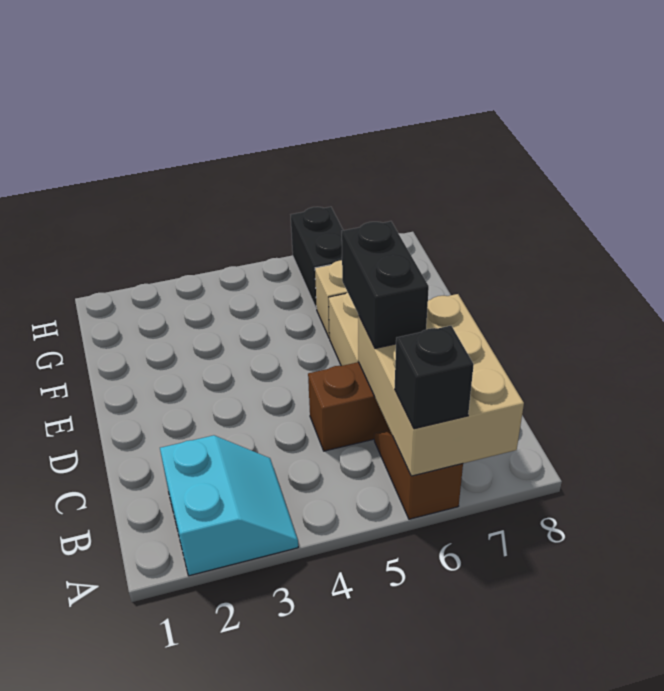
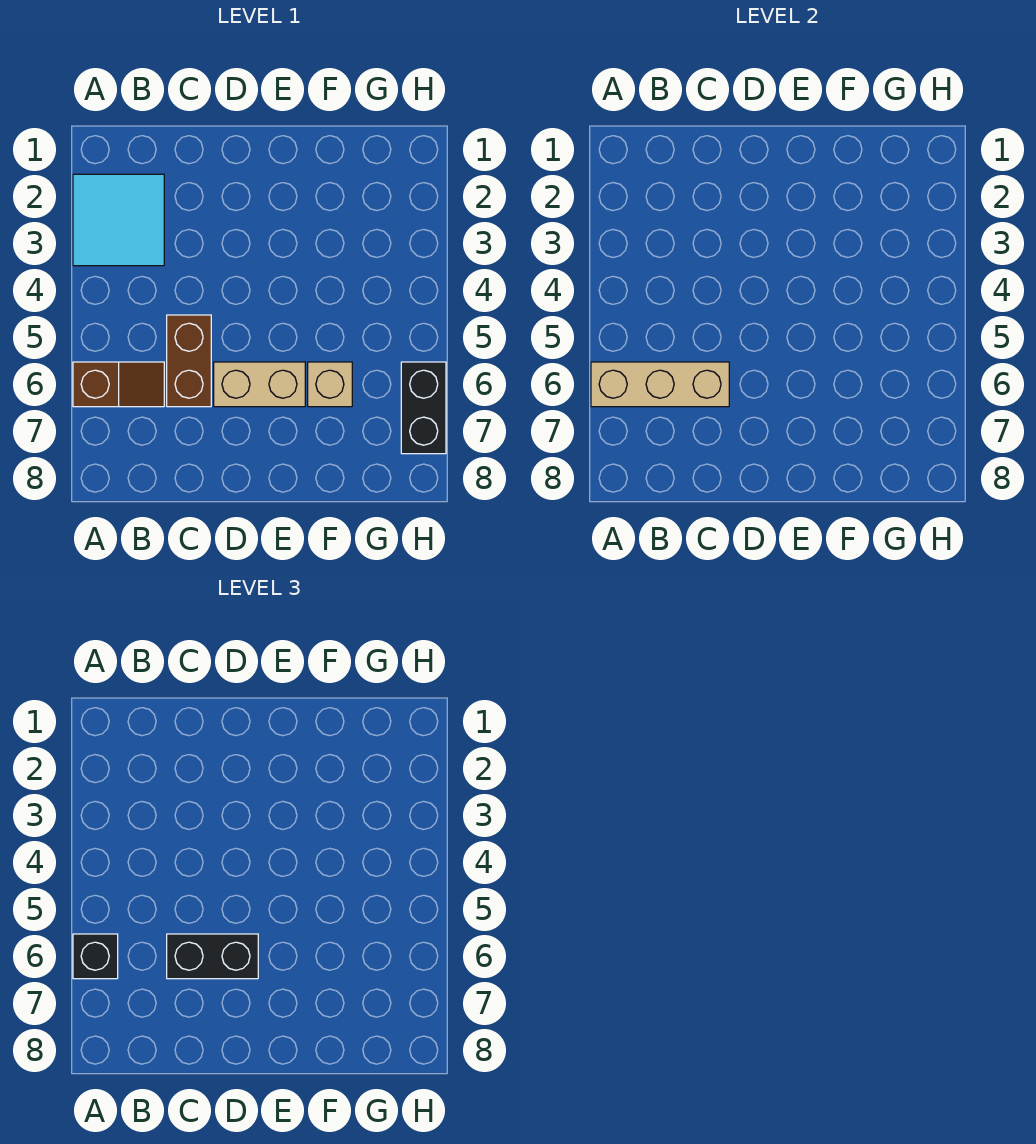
cyan 2x2 slope [160,435,298,576] -> cyan 2x2 tile [73,174,164,266]
tan 2x3 brick [358,294,524,476] -> tan 1x3 brick [591,362,729,407]
black 1x2 brick [291,207,343,309] -> black 1x2 brick turned to [401,362,446,454]

